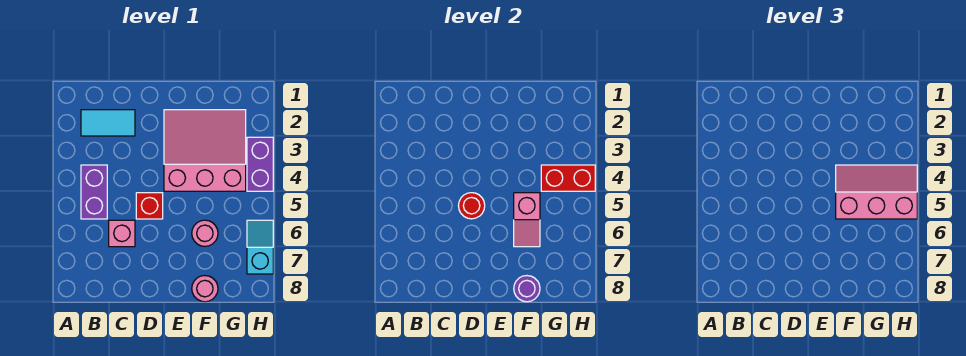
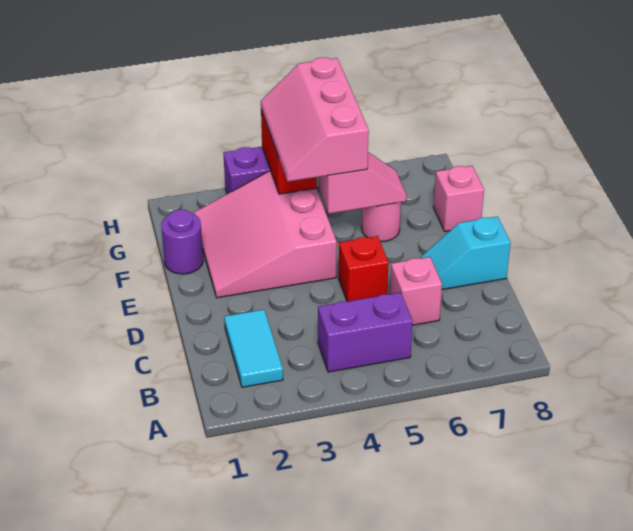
red 1x1 round brick [458,193,485,219] -> none
pink 1x1 round brick [192,276,218,302] -> pink 1x1 brick [433,166,484,231]
purple 1x1 round brick [514,276,540,302] -> purple 1x1 round brick moved to [161,210,203,274]
cyan 1x2 slope [247,220,273,274] -> cyan 1x2 slope moved to [420,217,511,290]

